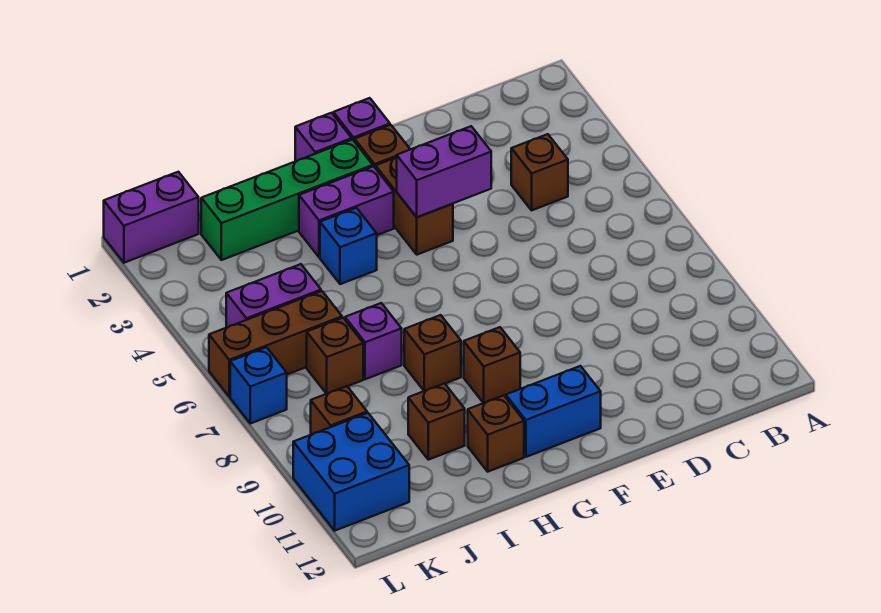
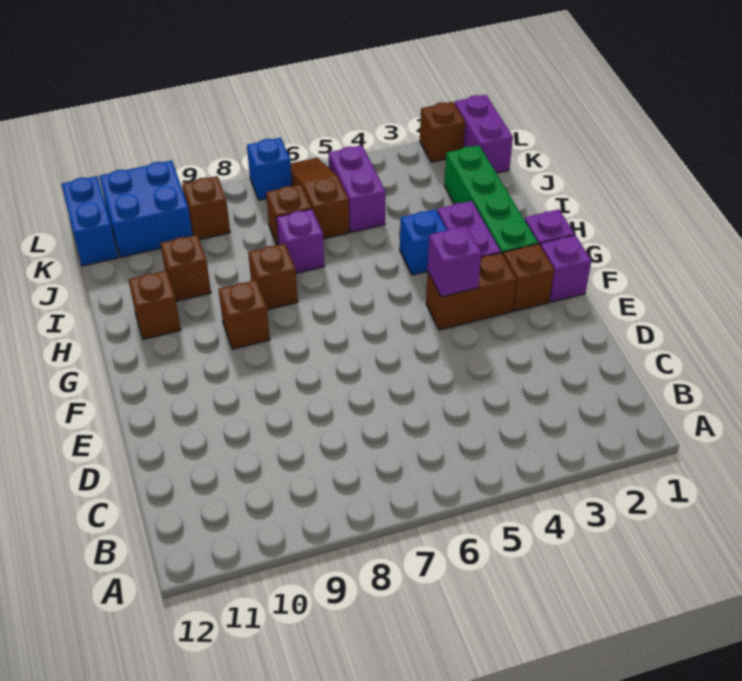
brown 1x1 brick [511,134,568,210] -> brown 1x1 brick moved to [420,102,465,162]
purple 1x2 brick [397,126,491,217] -> purple 1x1 brick [428,226,481,297]
blue 1x2 brick [506,366,601,457] -> blue 1x2 brick moved to [61,176,118,266]
brown 1x3 brick [209,291,342,397] -> brown 1x3 slope [291,158,349,239]

